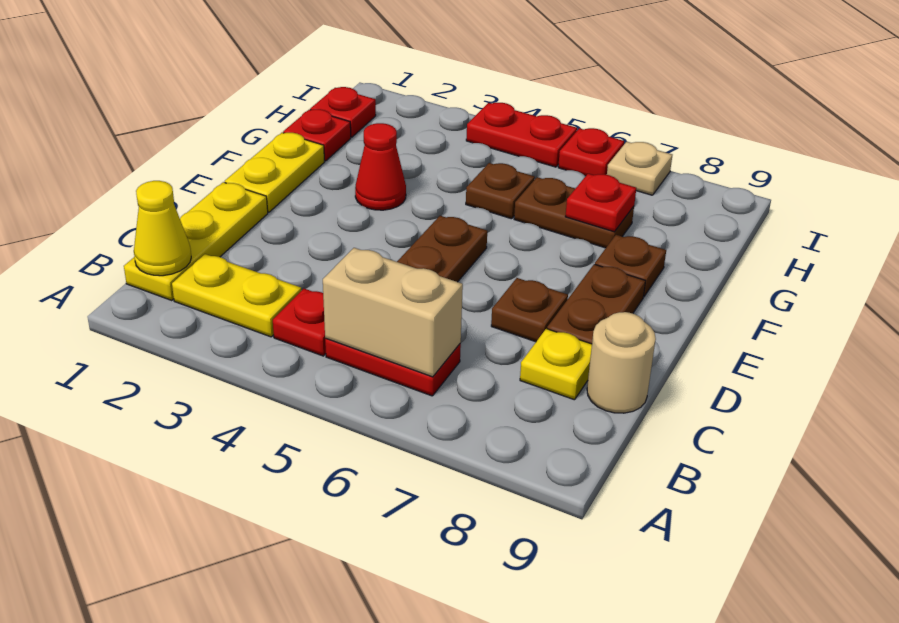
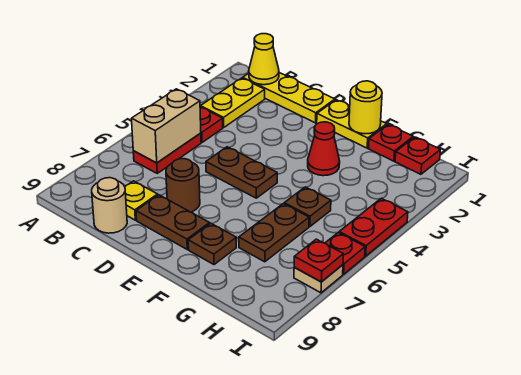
brown 1x1 plate [491,278,568,342] -> brown 1x1 round brick [166,159,200,212]
none -> yellow 1x1 round brick [349,81,382,134]
red 1x1 plate [565,174,636,232] -> red 1x1 plate moved to [294,239,343,282]

